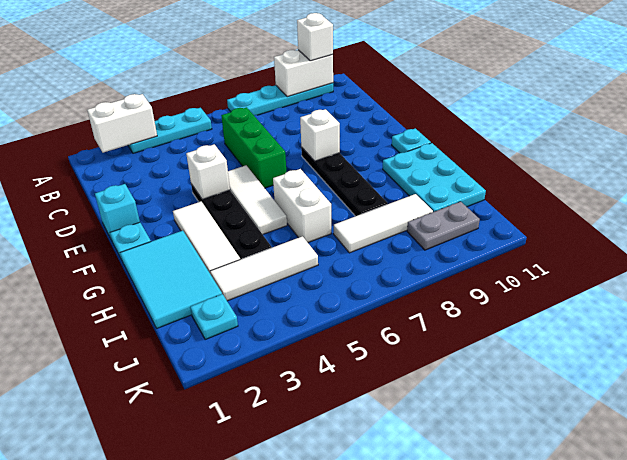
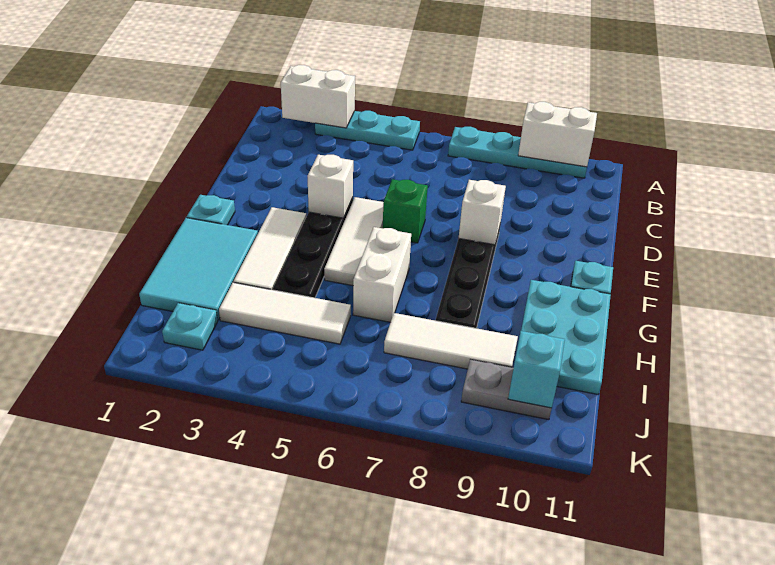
white 1x1 brick [297,13,333,61] -> none
green 1x3 brick [221,107,286,188] -> green 1x1 brick [383,179,428,243]
cyan 1x1 brick [95,184,140,238] -> cyan 1x1 brick moved to [508,331,565,408]

